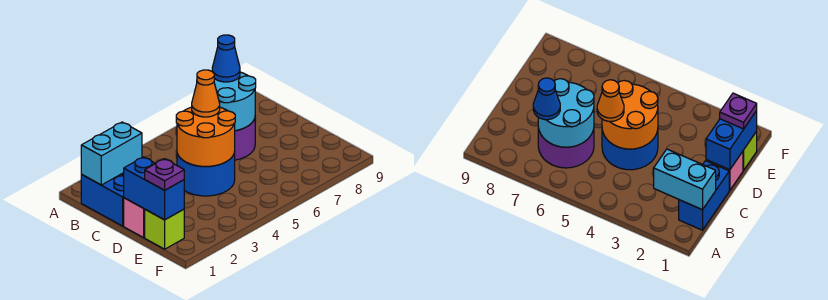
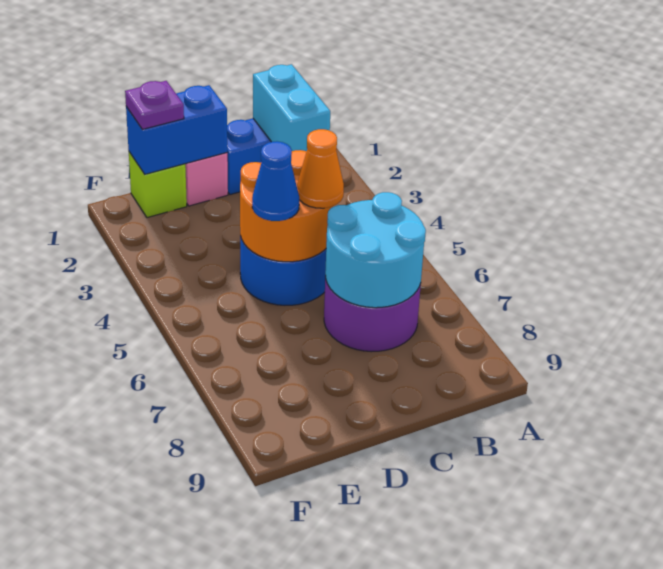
blue 1x1 cone [212,35,240,82] -> blue 1x1 cone moved to [252,141,299,221]

